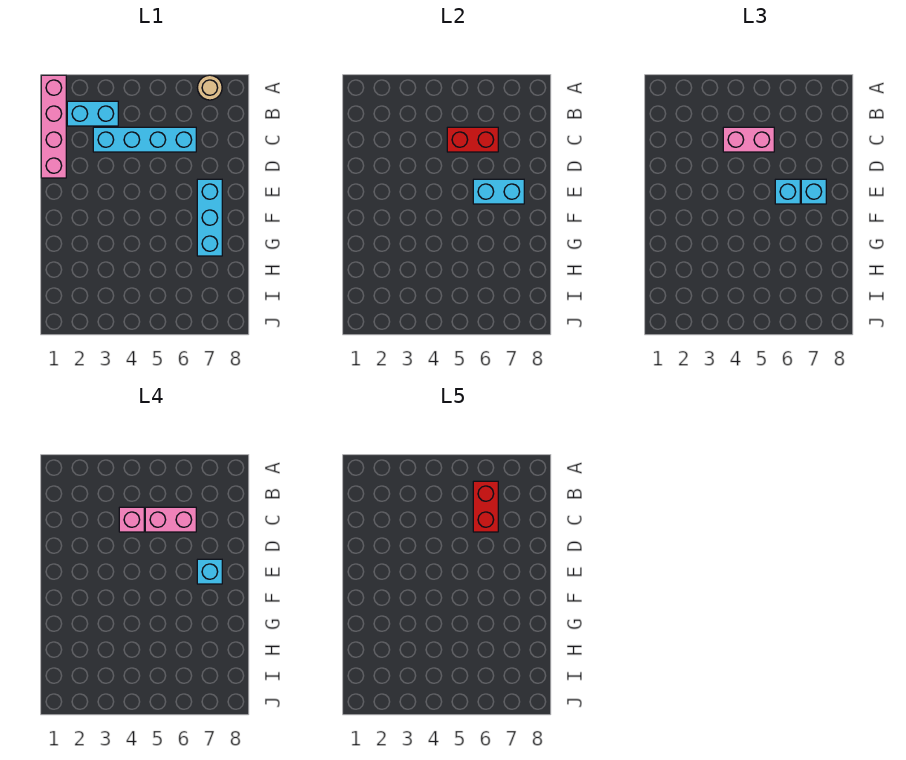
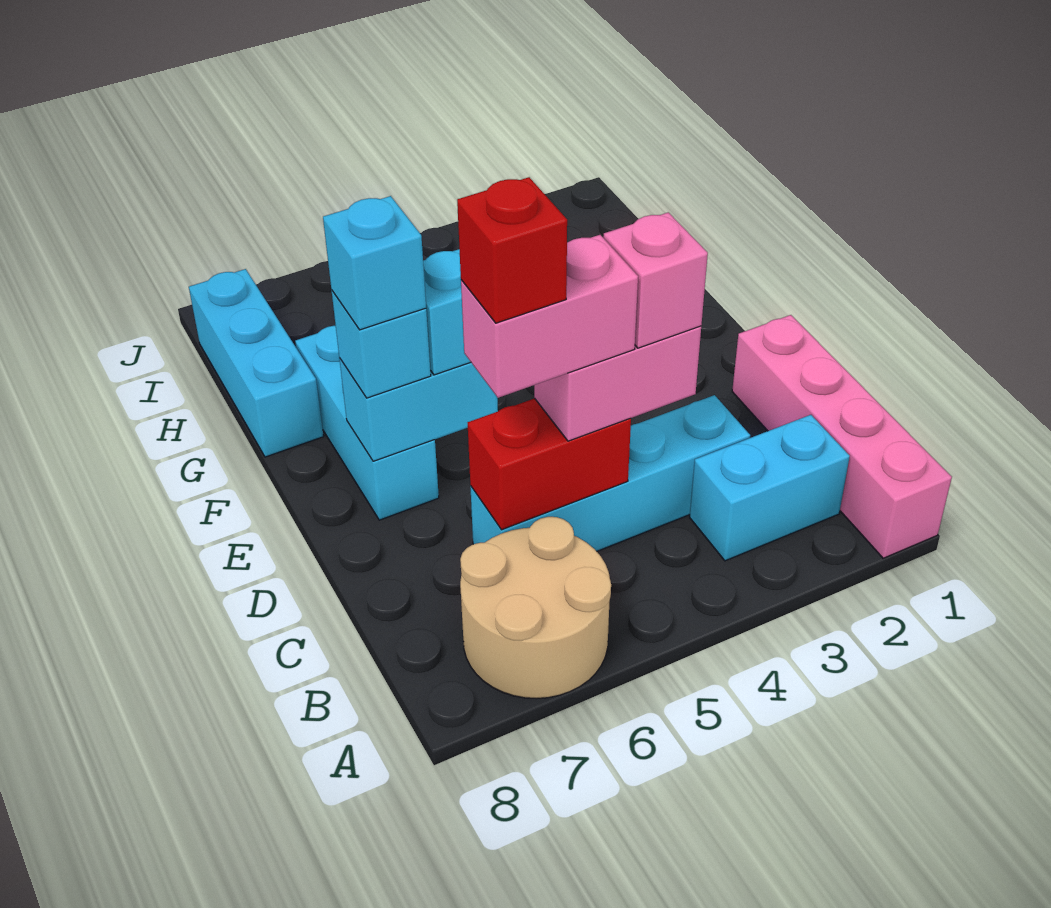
tan 1x1 round brick [197,75,222,100] -> tan 2x2 round brick [460,517,611,699]
red 1x2 brick [473,481,498,532] -> red 1x1 brick [457,177,567,323]
none -> cyan 1x3 brick [189,269,324,457]

